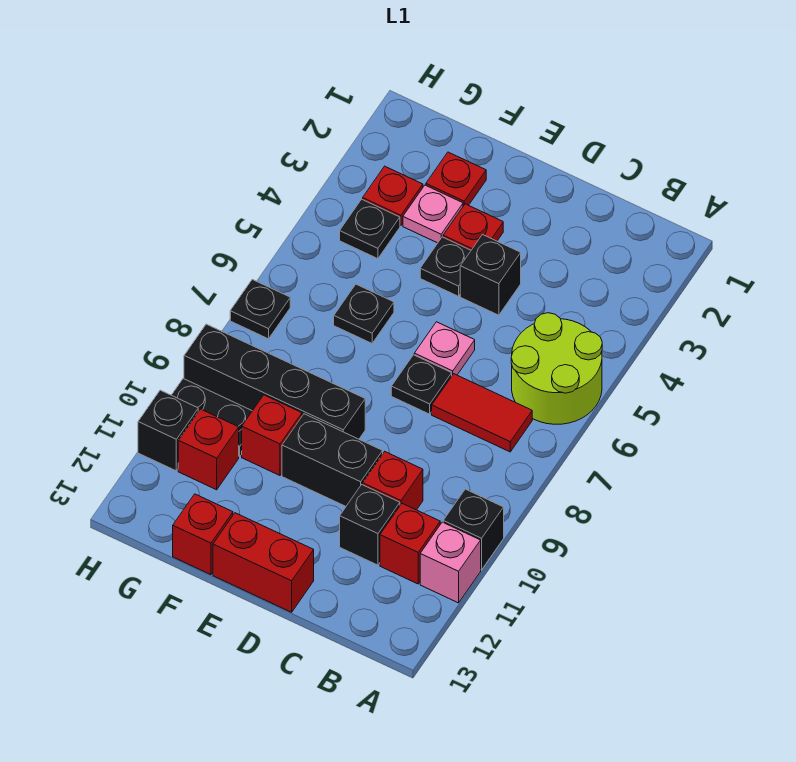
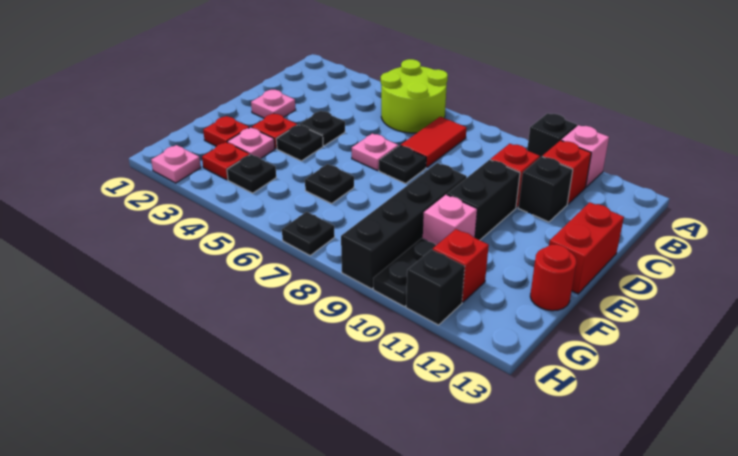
none -> pink 1x1 plate [251,90,296,118]
black 1x1 brick [460,235,521,315] -> black 1x1 plate [300,111,345,146]
red 1x1 brick [242,395,302,475] -> pink 1x1 brick [423,195,477,245]
red 1x1 brick [173,494,233,575] -> red 1x1 round brick [530,244,576,311]
none -> pink 1x1 plate [151,145,201,183]

